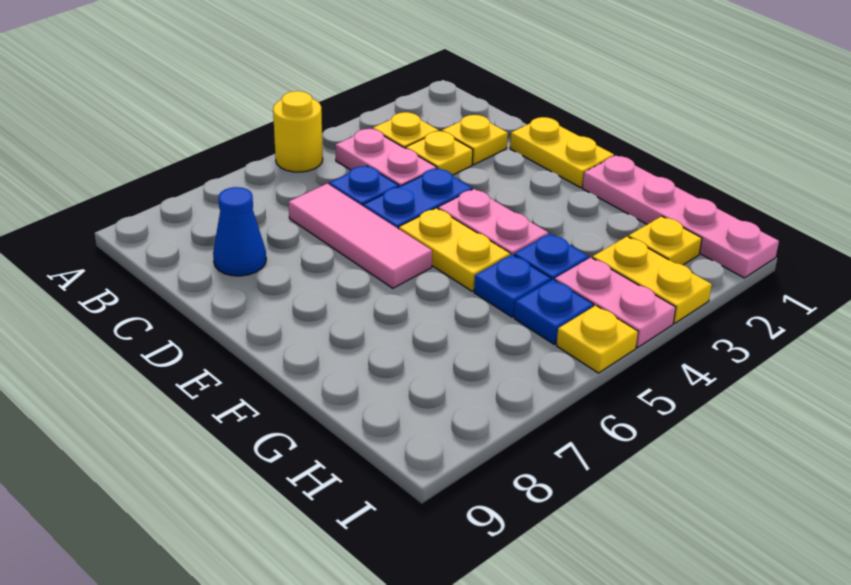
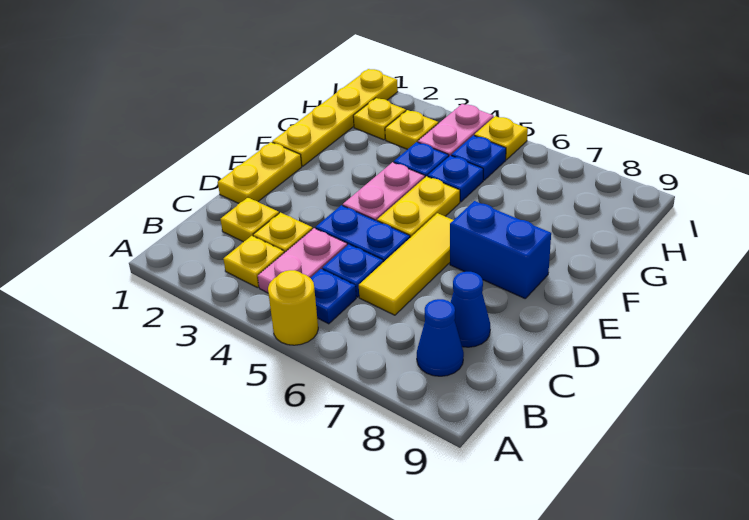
none -> blue 1x1 plate [311,269,356,324]
none -> blue 1x1 cone [417,299,464,376]
pink 1x3 tile [289,184,432,288] -> yellow 1x3 tile [359,213,453,315]
none -> blue 1x2 brick [450,201,551,298]
pink 1x4 plate [582,156,779,278] -> yellow 1x4 plate [272,69,398,166]
yellow 1x2 plate [593,237,712,323] -> yellow 1x1 plate [385,110,438,150]

